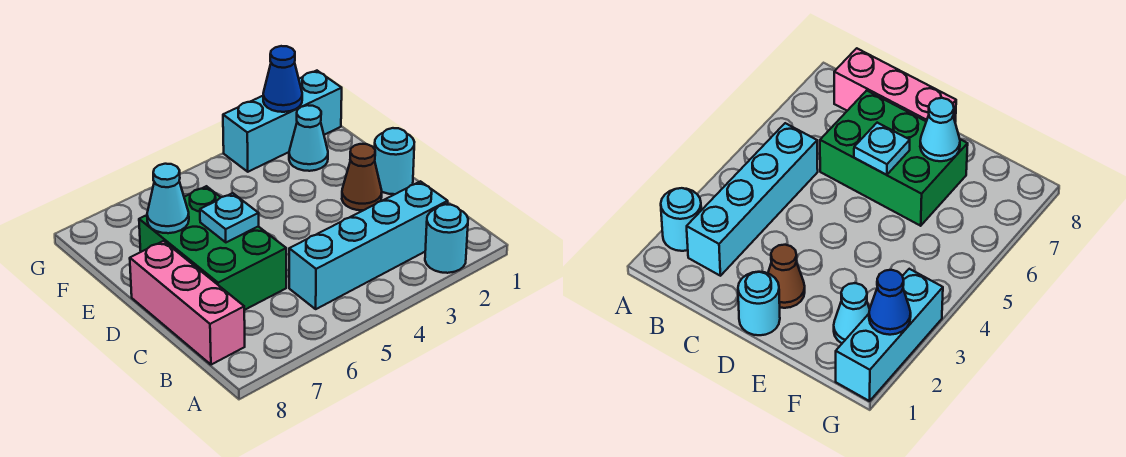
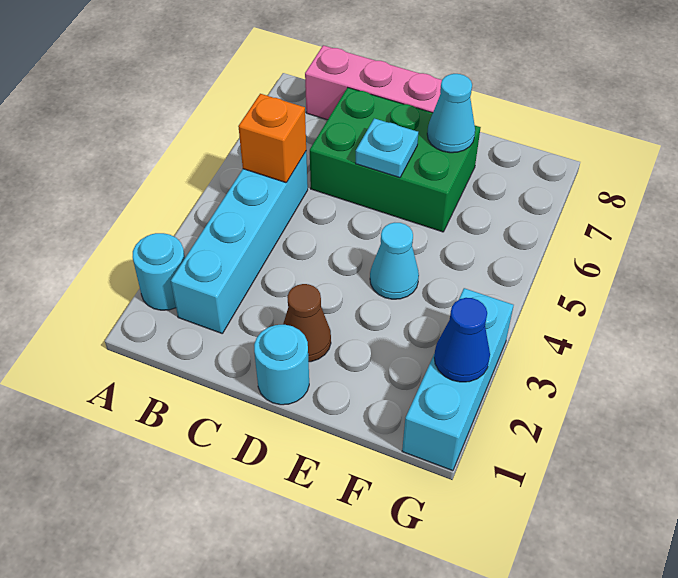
none -> orange 1x1 brick [238,94,306,183]
cyan 1x1 cone [289,105,328,171] -> cyan 1x1 cone moved to [370,223,419,299]

